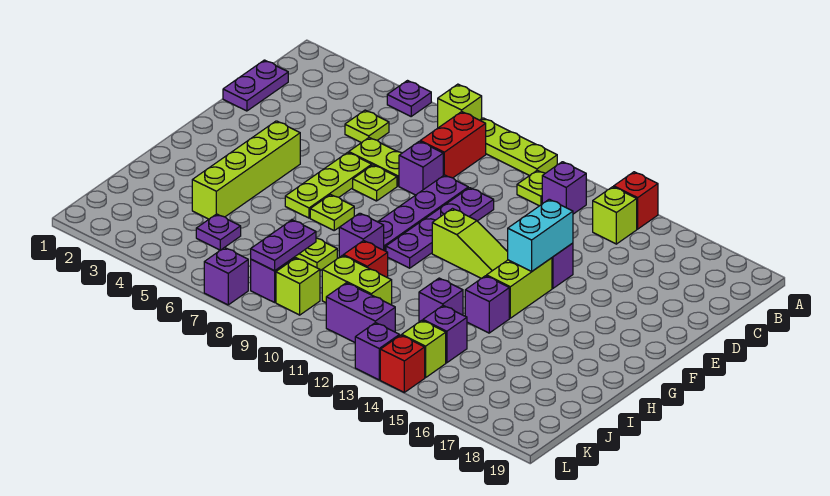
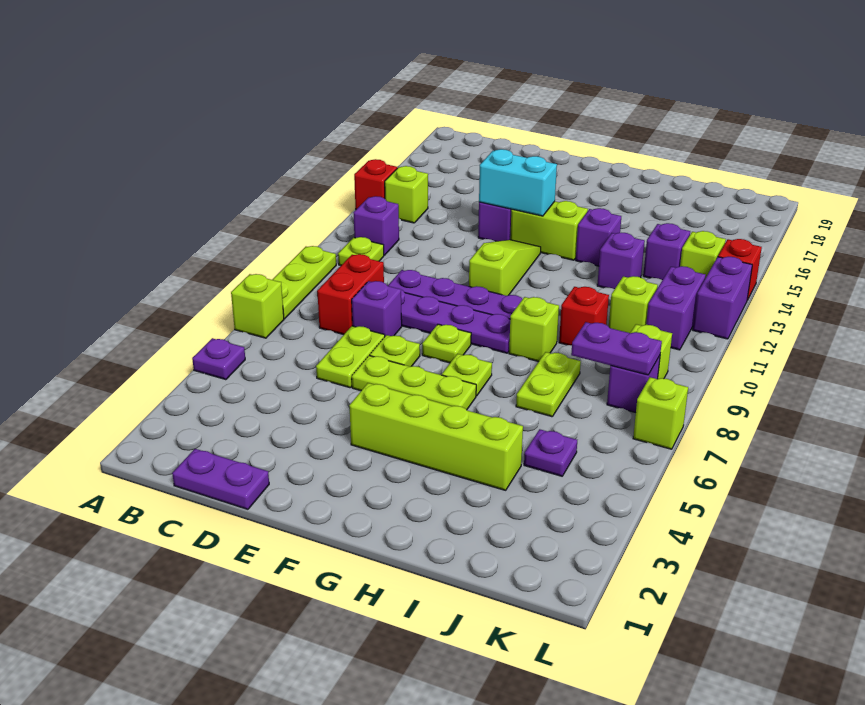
red 1x2 brick [420,112,486,178] -> red 1x2 brick turned to [317,254,384,335]
lime 1x1 plate [345,110,389,143] -> lime 1x1 plate moved to [422,324,471,363]
purple 1x1 brick [339,213,384,257] -> lime 1x1 brick [509,297,559,362]
lime 1x2 brick [322,255,392,305] -> lime 1x1 brick [609,276,658,333]
purple 1x1 brick [204,247,248,305] -> lime 1x1 brick [633,377,688,449]
purple 1x1 brick [355,323,399,380] -> purple 1x2 brick [693,257,752,339]

